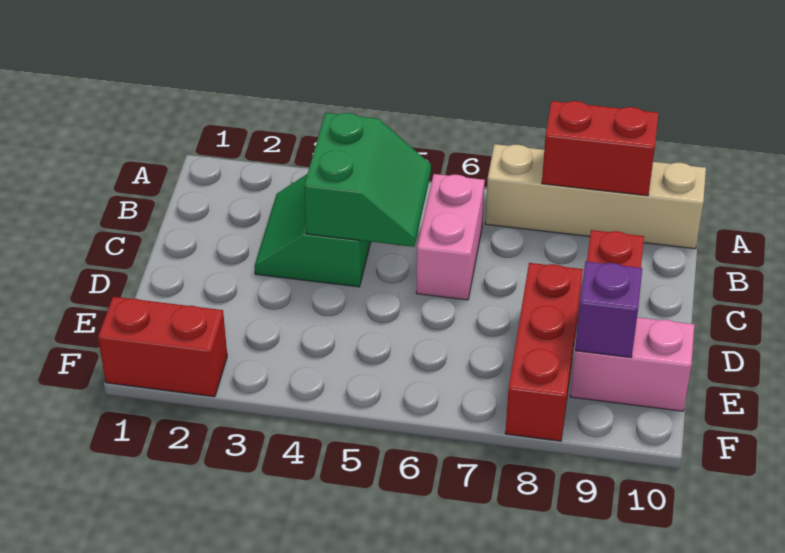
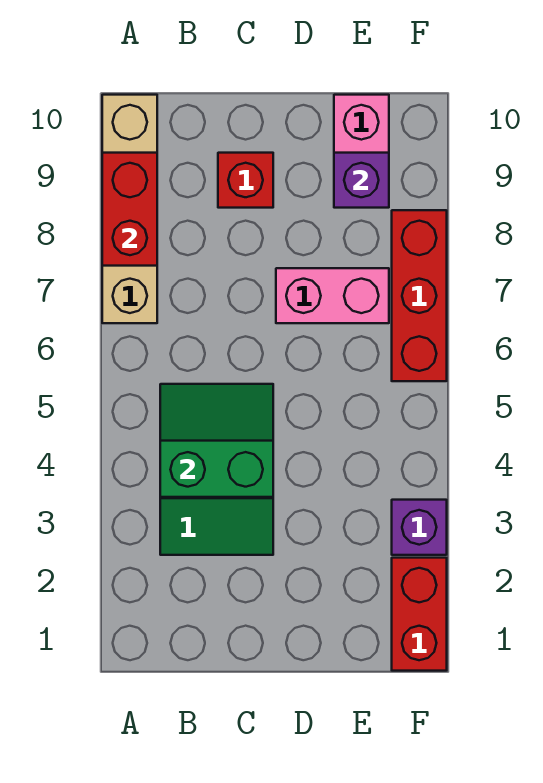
pink 1x2 brick [416,174,485,300] -> pink 1x2 brick moved to [276,268,389,323]
red 1x3 brick [505,263,583,441] -> red 1x3 brick turned to [392,210,447,381]
none -> purple 1x1 brick [392,500,447,555]

